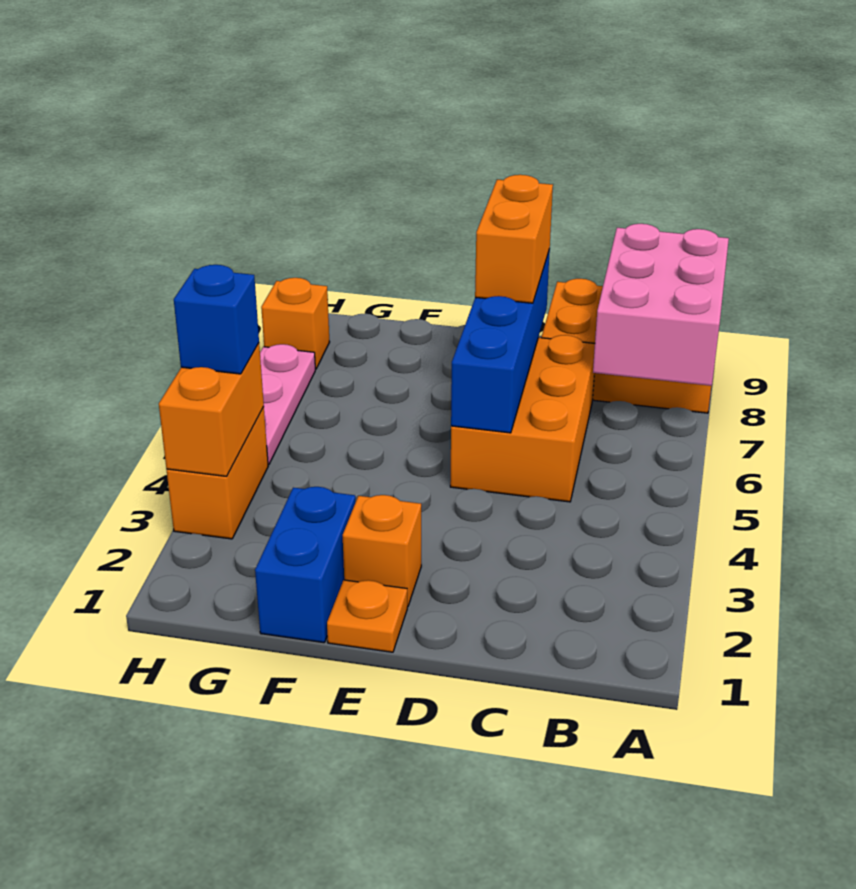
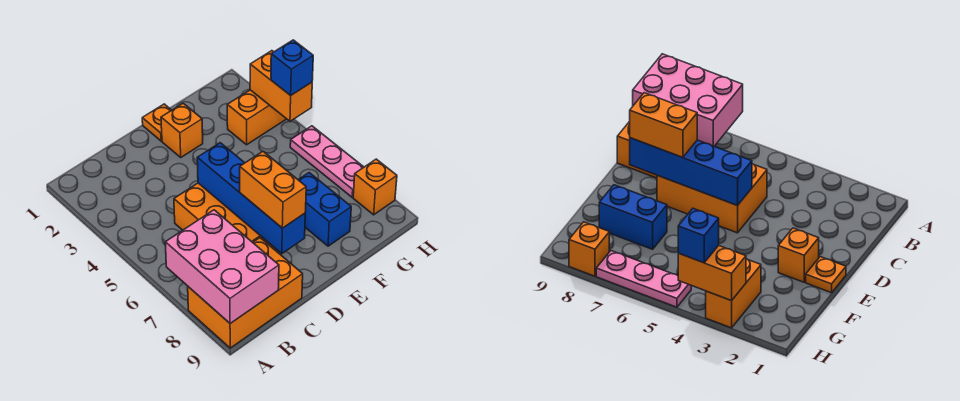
blue 1x2 brick [255,487,355,643] -> blue 1x2 brick moved to [298,173,351,246]
orange 1x2 brick [167,407,268,539] -> orange 1x2 brick turned to [227,90,286,145]

